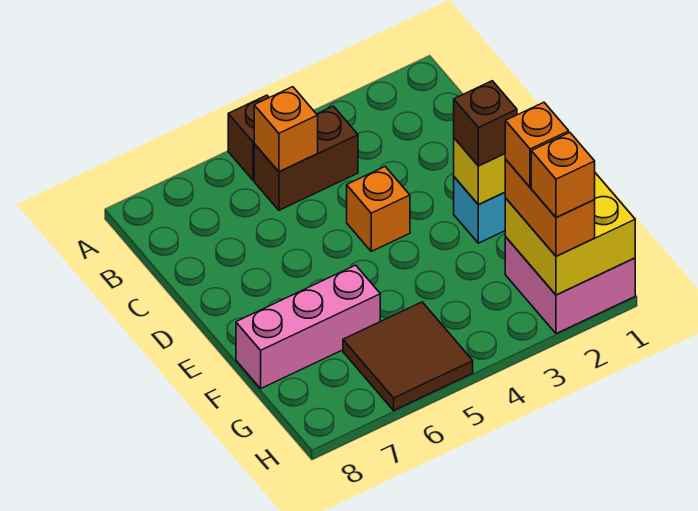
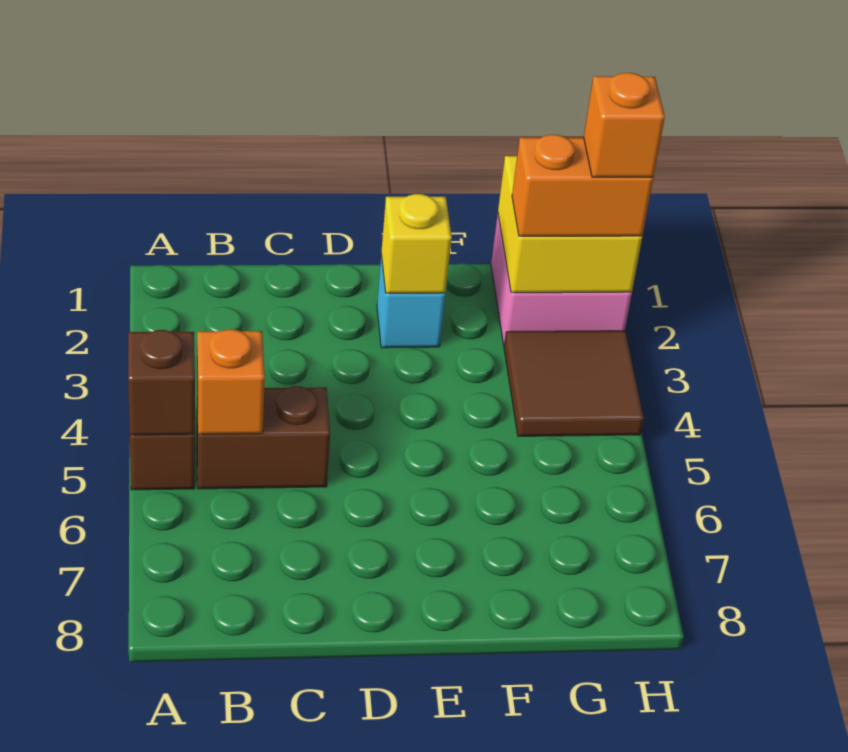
brown 1x2 brick [254,106,358,210] -> brown 1x2 brick turned to [197,386,330,489]
orange 1x1 brick [347,167,410,251] -> none
brown 1x1 brick [454,81,517,166] -> brown 1x1 brick moved to [128,330,195,435]
pink 1x3 brick [236,265,380,388] -> none
orange 1x1 brick [505,102,569,187] -> none
brown 2x2 tile [343,302,473,410] -> brown 2x2 tile moved to [504,331,644,436]

